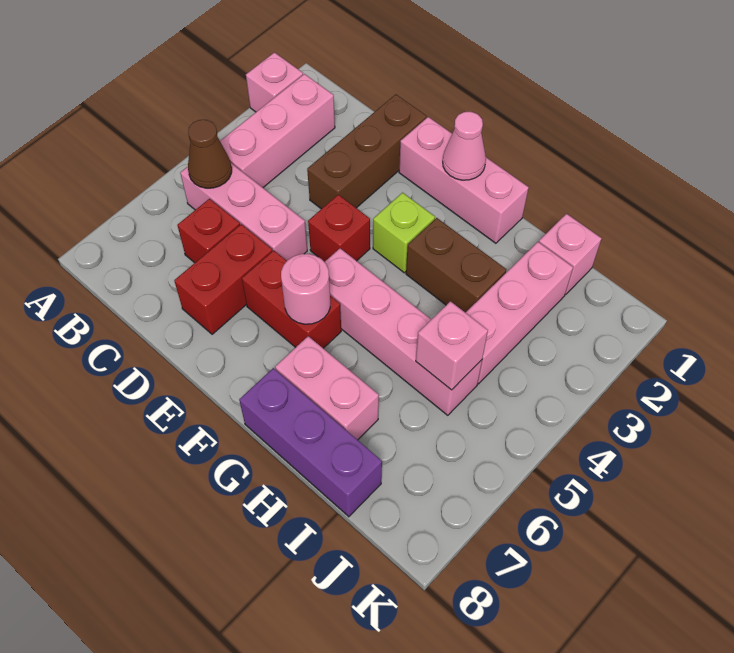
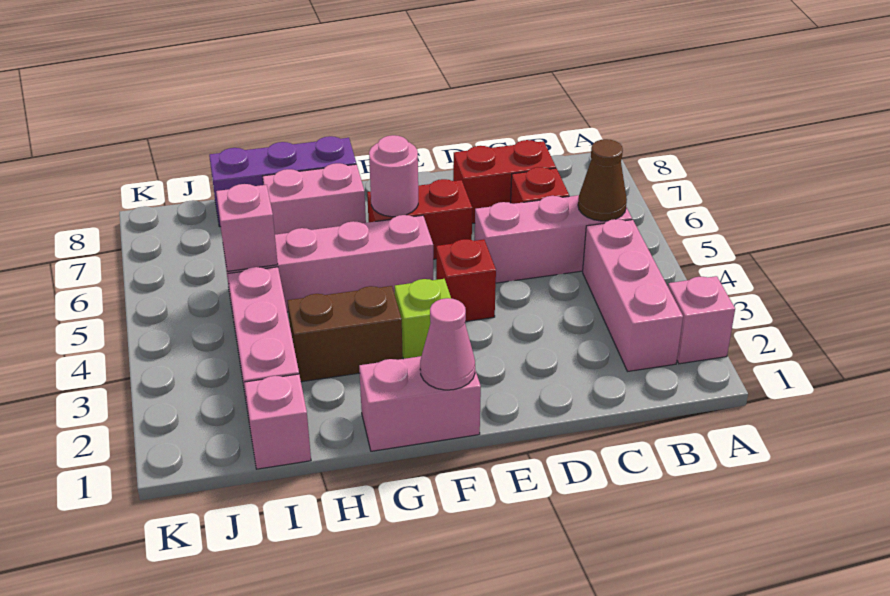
brown 1x3 brick [307,94,427,209] -> none
red 1x2 brick [174,224,272,334] -> red 1x2 brick turned to [453,140,556,223]
pink 1x3 brick [399,117,529,243] -> pink 1x2 brick [359,356,481,451]

